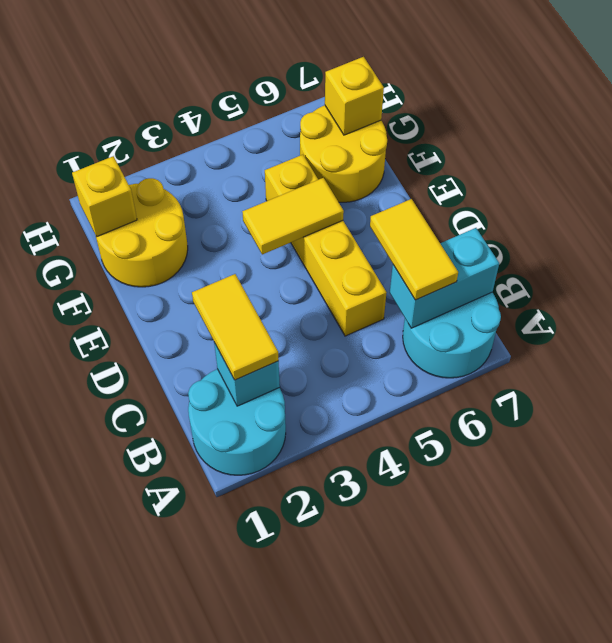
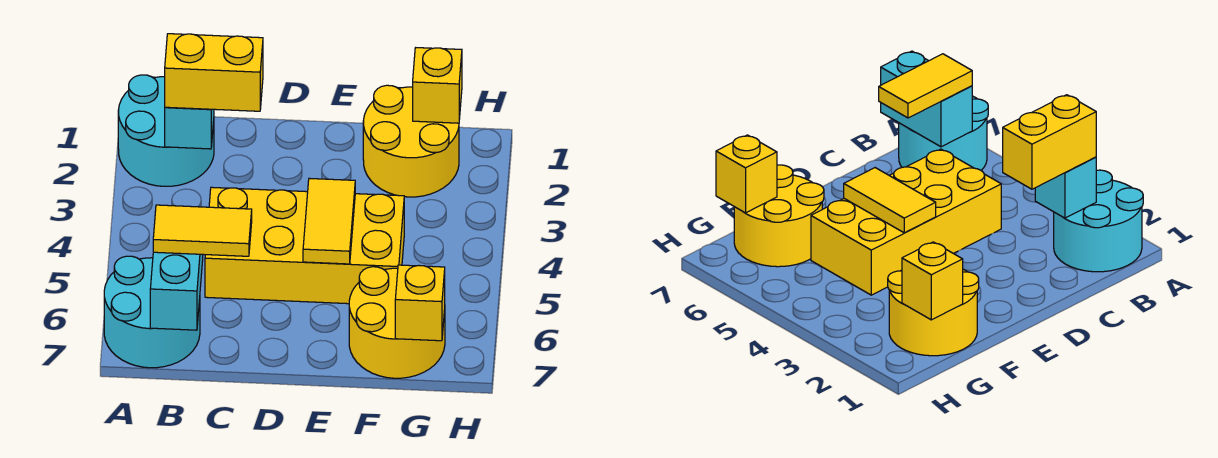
yellow 1x2 tile [192,274,279,380] -> yellow 1x2 brick [165,34,263,111]
yellow 1x4 brick [265,155,387,336] -> yellow 2x4 brick [205,187,404,304]

